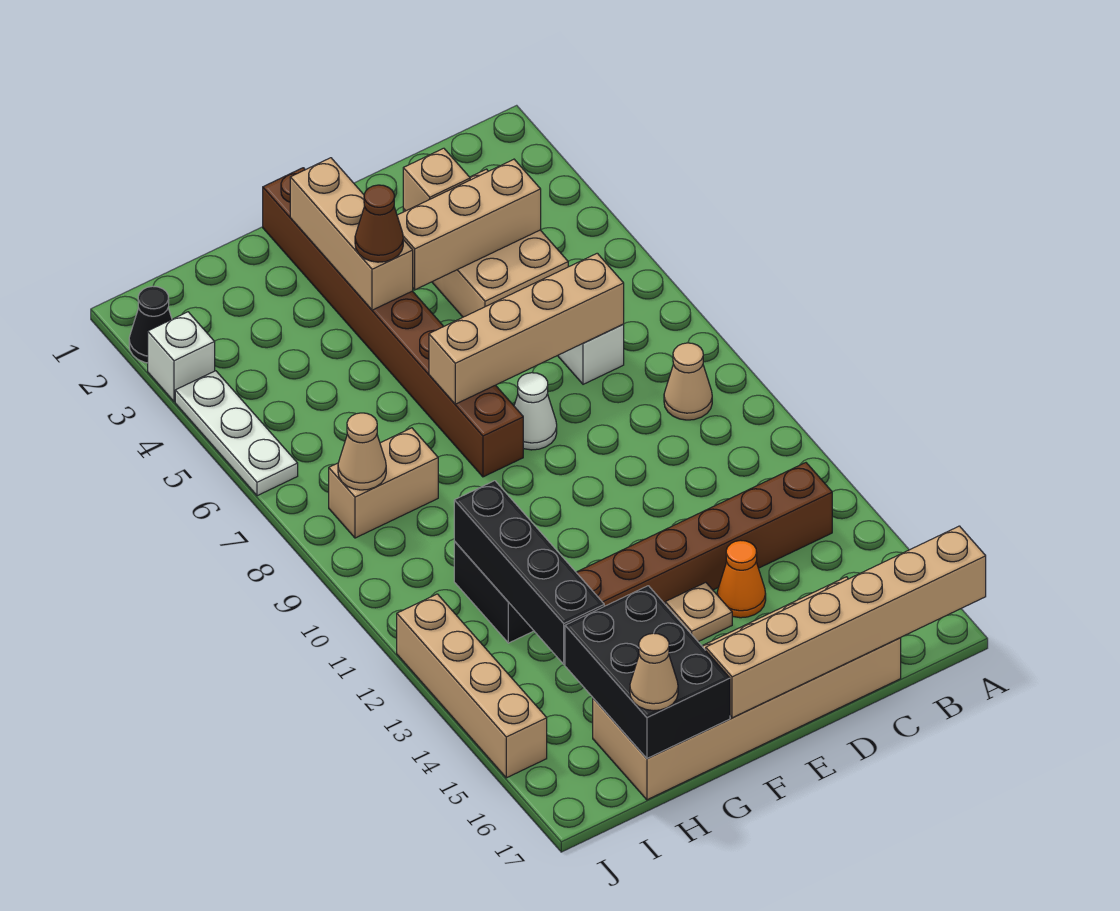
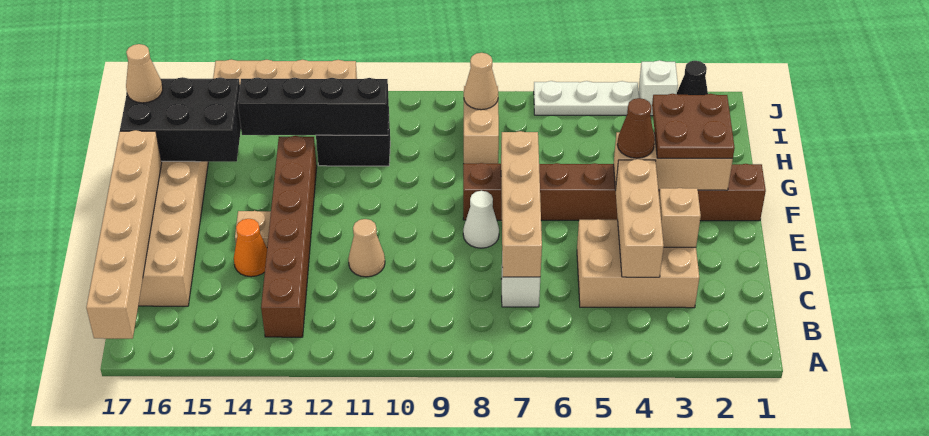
tan 1x1 cone [664,343,712,420] -> tan 1x1 cone moved to [348,219,385,277]
none -> brown 2x2 plate [652,94,735,158]

